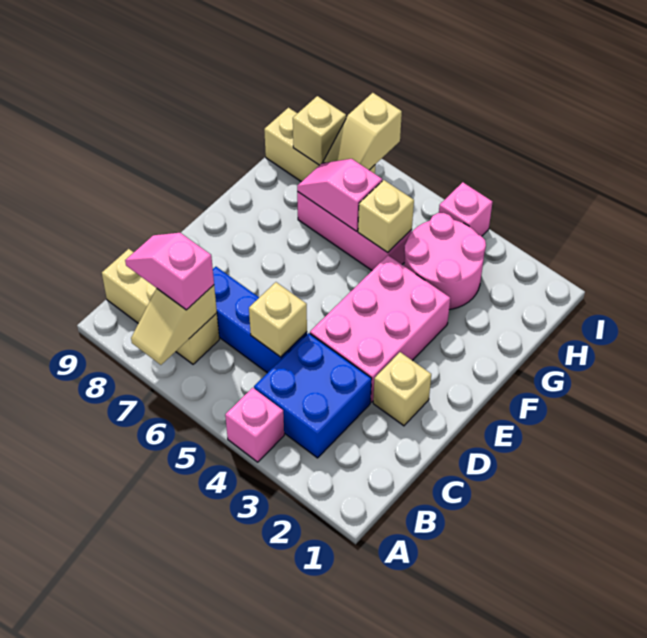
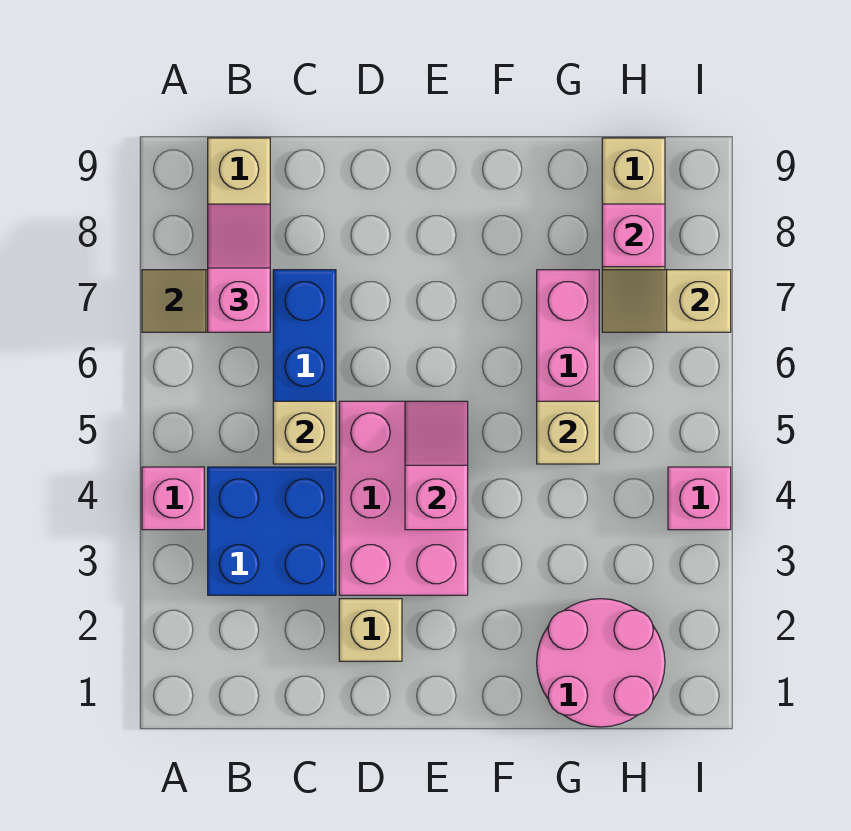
pink 2x3 brick [310,255,450,402] -> pink 2x3 brick turned to [339,401,468,595]
pink 2x2 round brick [404,213,486,309] -> pink 2x2 round brick moved to [537,599,665,727]
pink 1x2 slope [297,159,382,231] -> pink 1x2 slope moved to [405,401,468,530]
tan 1x1 brick [293,96,346,165] -> pink 1x1 brick [602,204,665,267]

